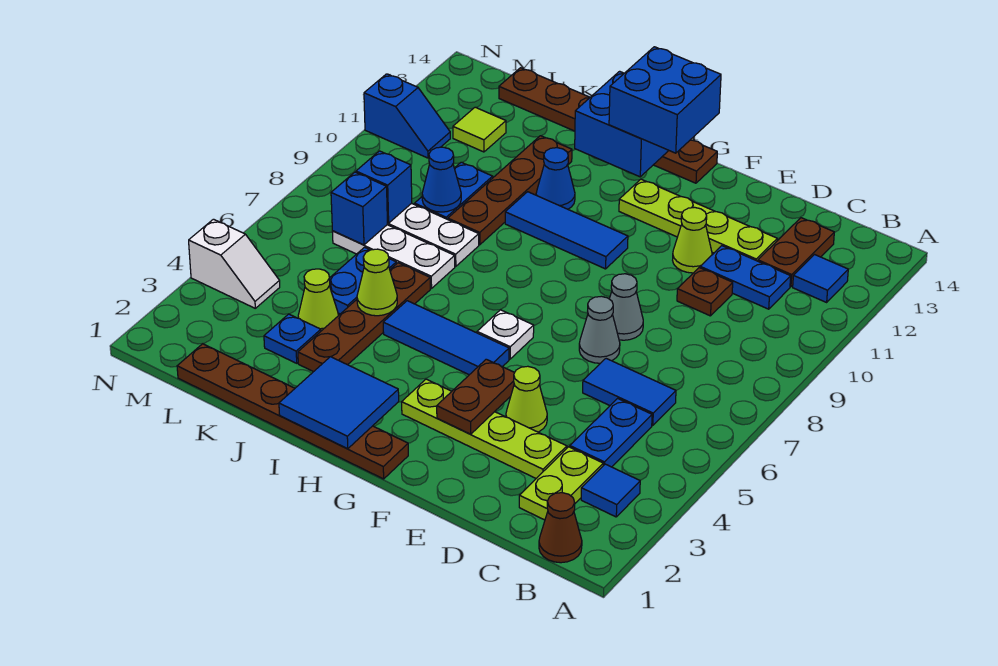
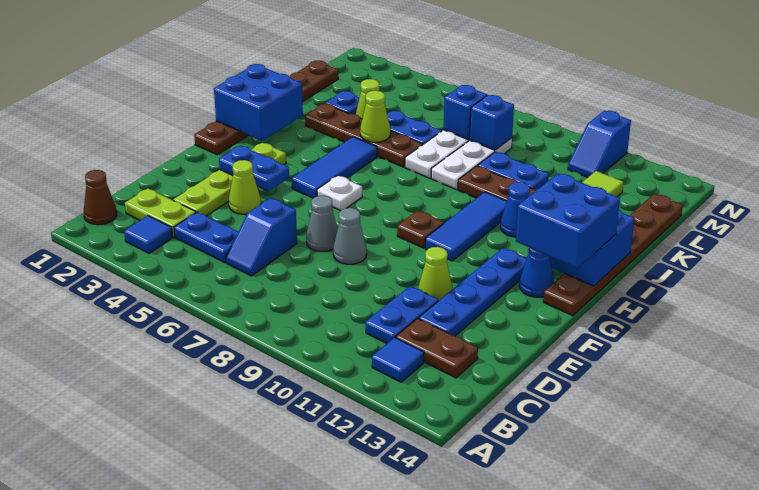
blue 1x2 tile [583,359,676,426] -> blue 1x2 slope [226,198,297,276]
brown 1x1 plate [677,268,733,316] -> brown 1x1 plate moved to [397,211,444,248]
lime 1x4 plate [619,179,777,261] -> blue 1x4 plate [419,248,527,336]
brown 1x2 plate [437,359,515,434] -> blue 1x2 plate [219,145,289,192]
blue 2x2 tile [279,357,399,449] -> blue 2x2 brick [214,64,303,141]
blue 1x1 cone [422,147,461,212] -> blue 1x1 cone moved to [519,247,554,297]
white 1x2 slope [189,219,280,308] -> none

